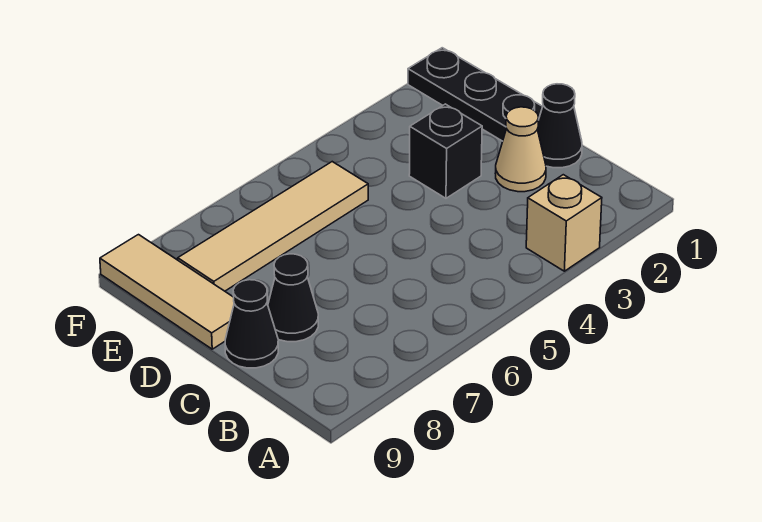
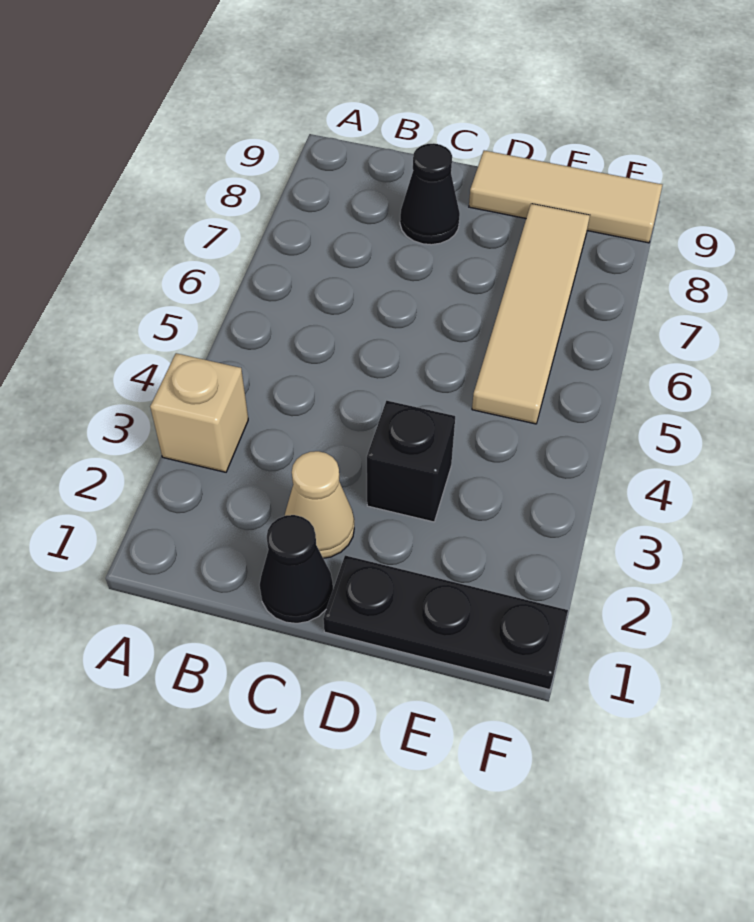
black 1x1 cone [225,280,278,368] -> none

